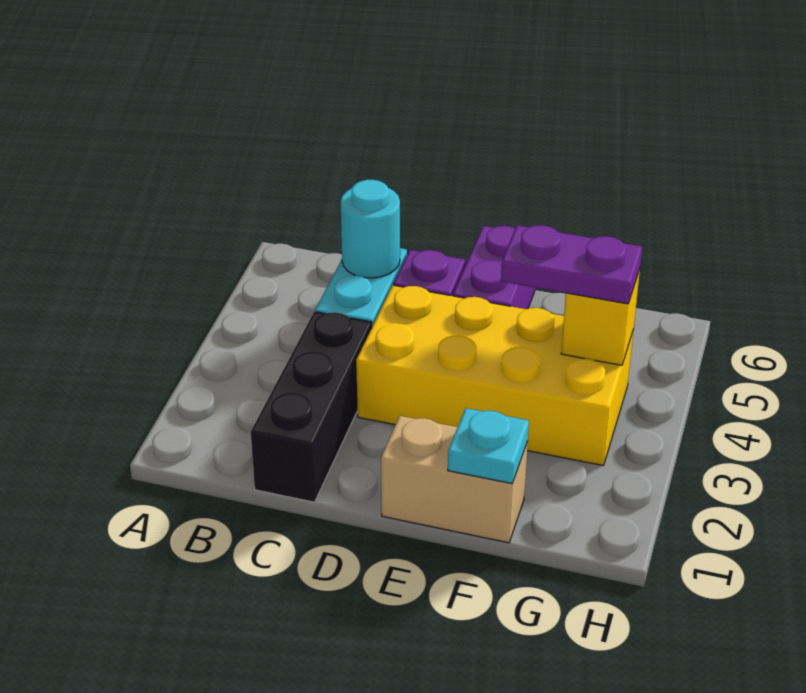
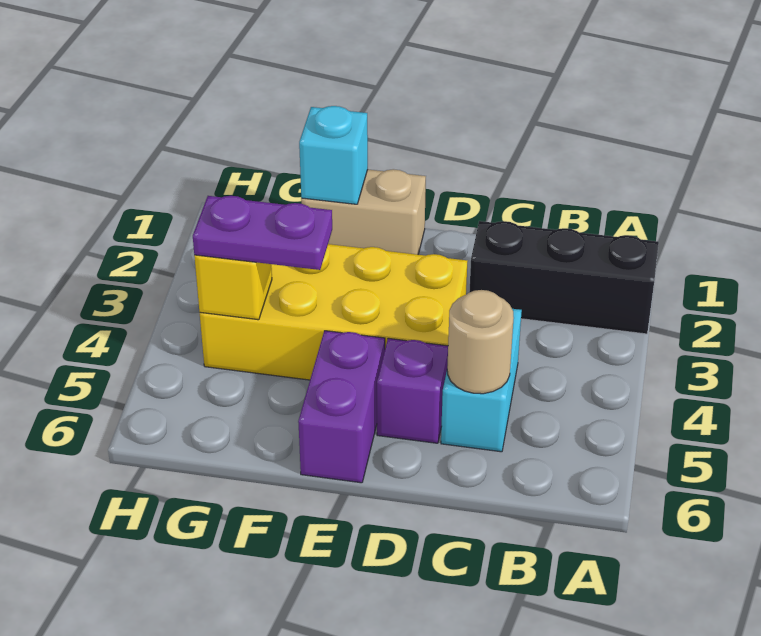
black 1x3 brick [251,311,372,502] -> black 1x3 brick turned to [469,221,659,334]
cyan 1x1 round brick [341,180,400,278] -> tan 1x1 round brick [447,290,514,394]
cyan 1x1 plate [448,408,529,484] -> cyan 1x1 brick [299,106,368,204]

